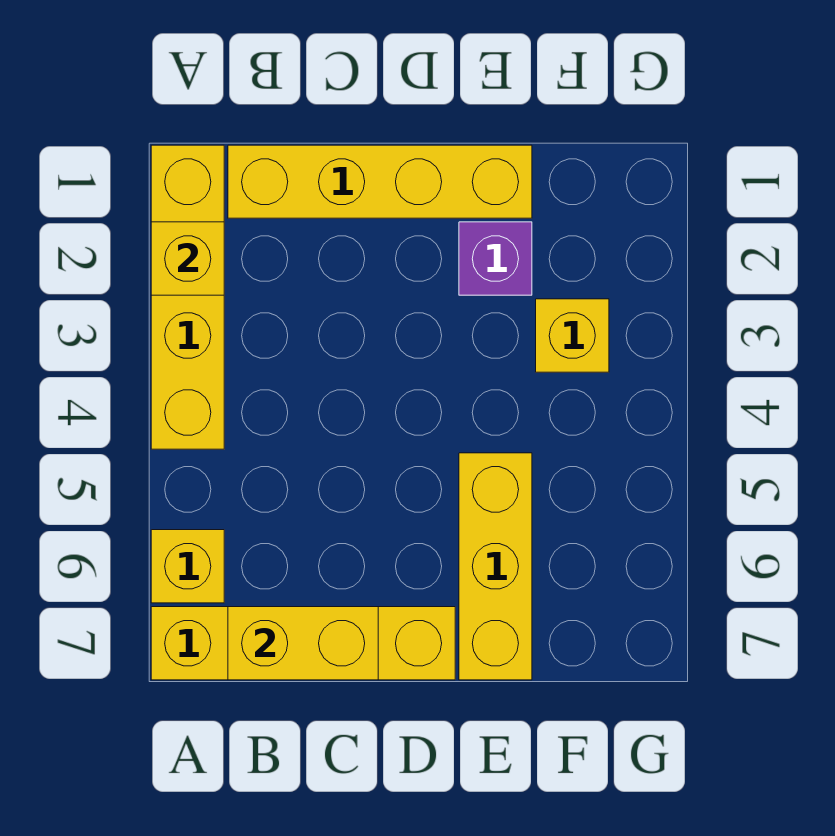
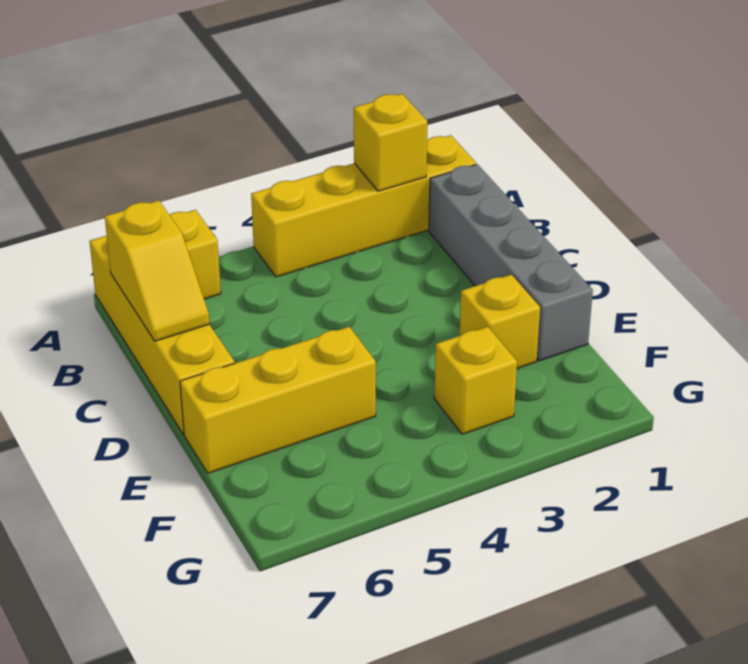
yellow 1x4 brick [228,145,532,218] -> grey 1x4 brick [429,164,593,361]
yellow 1x2 brick [228,607,378,680] -> yellow 1x2 slope [105,201,210,341]
purple 1x1 brick [459,222,532,295] -> yellow 1x1 brick [460,275,540,368]

